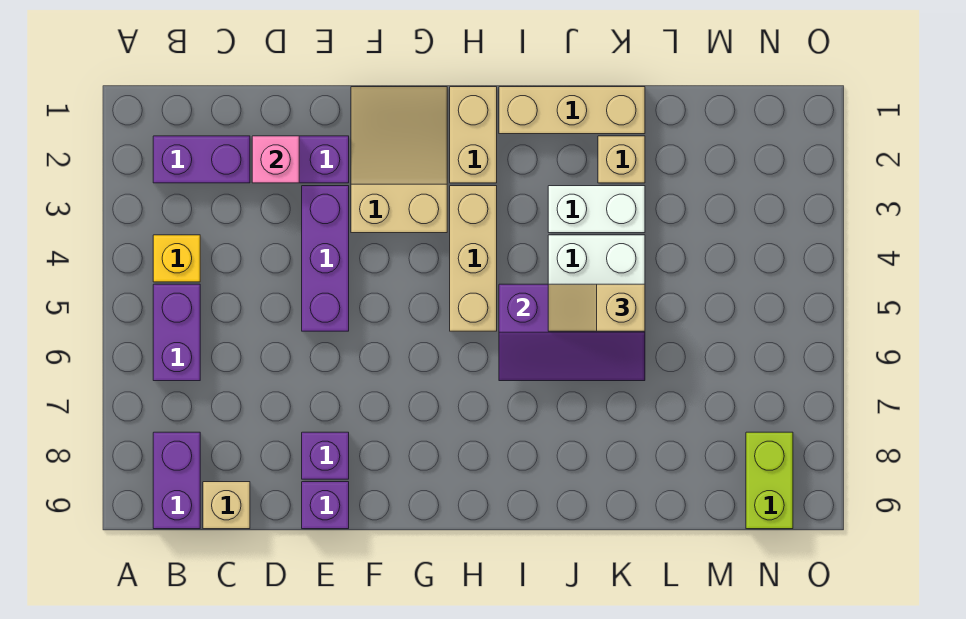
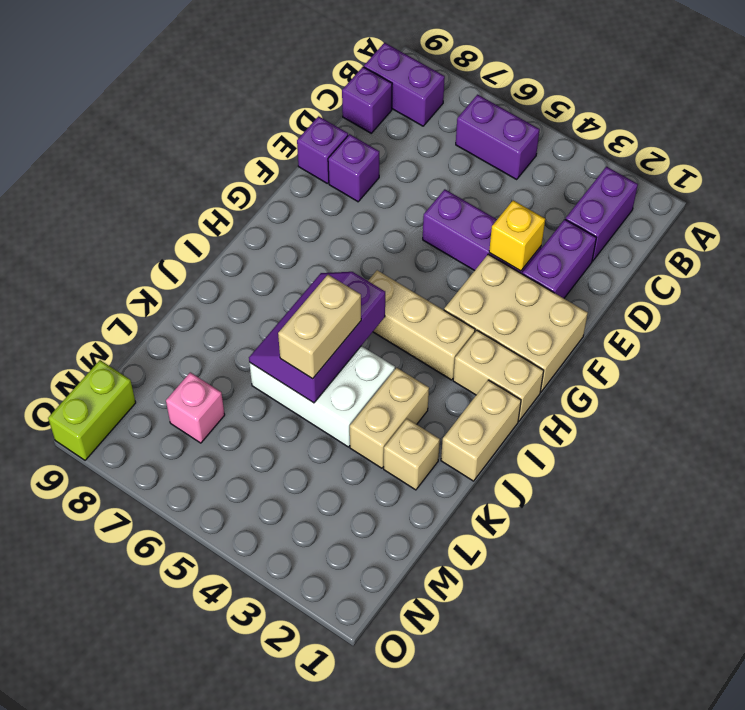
yellow 1x1 brick [153,235,200,282] -> yellow 1x1 brick moved to [489,200,545,271]
tan 1x1 brick [203,482,250,529] -> purple 1x1 brick [342,67,392,133]
pink 1x1 brick [252,136,299,183] -> pink 1x1 brick moved to [166,372,225,443]
tan 2x3 slope [351,87,447,233] -> tan 2x3 brick [444,254,588,392]
tan 1x3 brick [499,87,645,134] -> tan 1x2 brick [441,380,521,481]
white 1x2 brick [548,186,645,233] -> tan 1x2 brick [350,368,429,468]
tan 1x2 slope [548,284,645,331] -> tan 1x2 brick [278,275,361,379]
lime 1x2 brick [746,432,793,529] -> lime 1x2 brick turned to [48,360,136,460]

